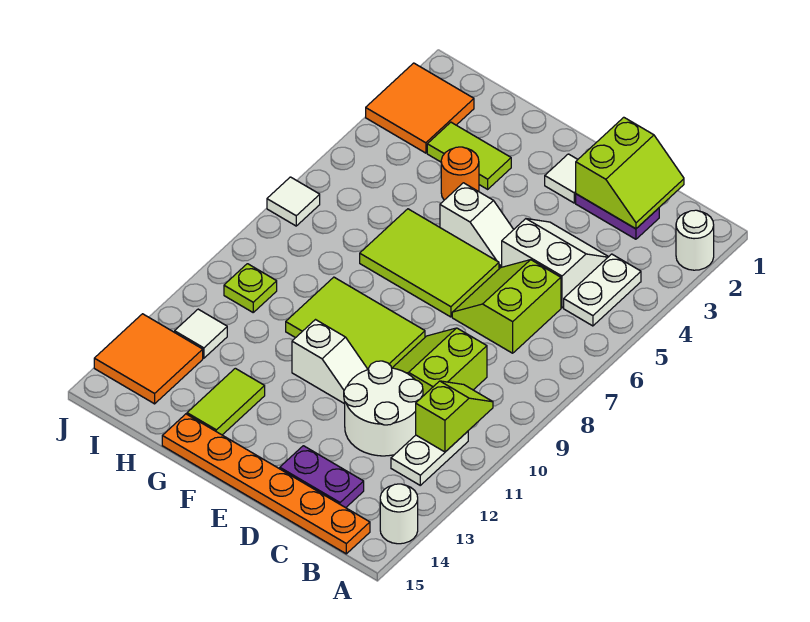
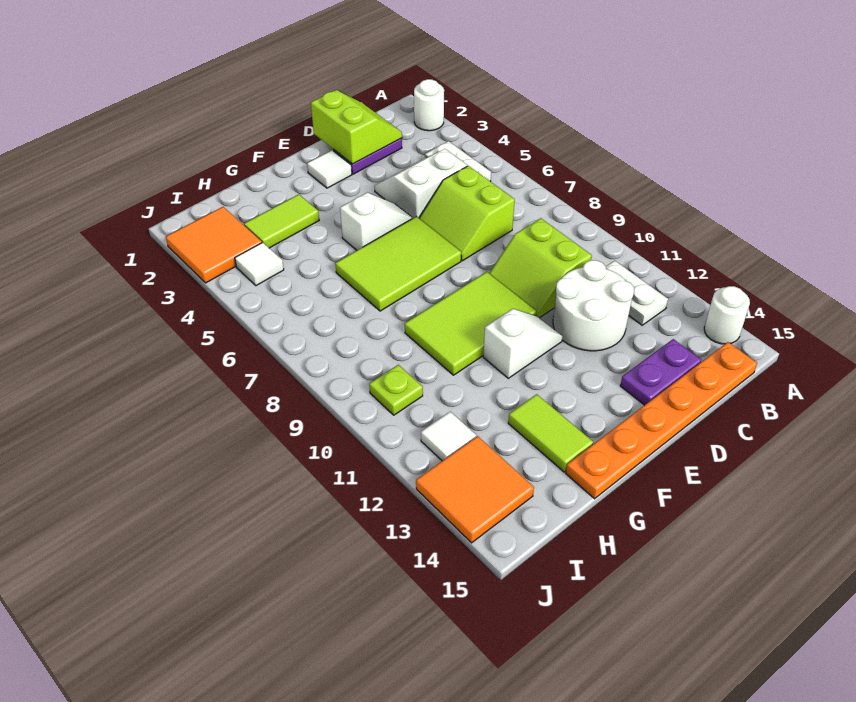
lime 1x2 slope [416,381,493,452] -> none
orange 1x1 round brick [441,147,479,200] -> none
white 1x1 tile [267,177,320,226] -> white 1x1 tile moved to [235,242,284,286]

